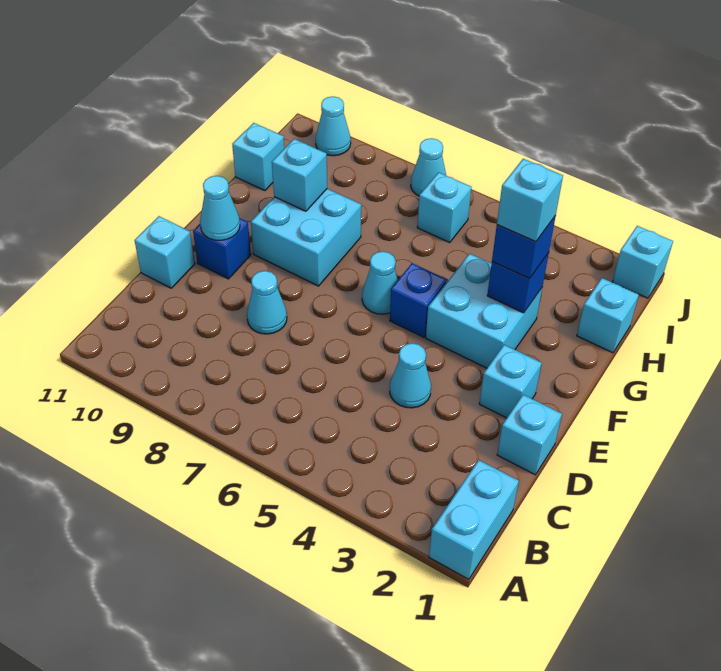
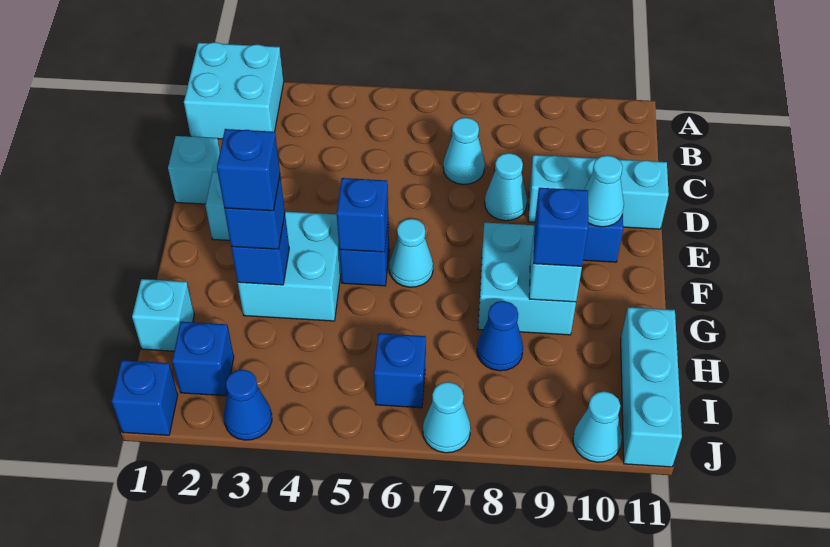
cyan 1x2 brick [429,460,519,579] -> cyan 2x2 brick [184,42,284,139]
cyan 1x1 cone [390,343,431,408] -> cyan 1x1 cone moved to [443,118,485,184]
cyan 1x1 brick [134,216,195,288] -> cyan 1x3 brick [528,155,669,229]
none -> blue 1x1 brick [337,178,388,252]
cyan 1x1 brick [497,159,563,242] -> blue 1x1 brick [217,129,280,211]
none -> blue 1x1 brick [534,188,588,266]
none -> blue 1x1 cone [477,301,523,371]
cyan 1x1 brick [232,123,284,191] -> cyan 1x3 brick [621,307,682,467]
none -> blue 1x1 brick [172,322,234,396]
cyan 1x1 brick [417,172,472,242] -> blue 1x1 brick [374,333,426,408]
cyan 1x1 brick [612,226,673,298] -> blue 1x1 brick [112,360,178,435]
none -> blue 1x1 cone [224,370,272,440]

